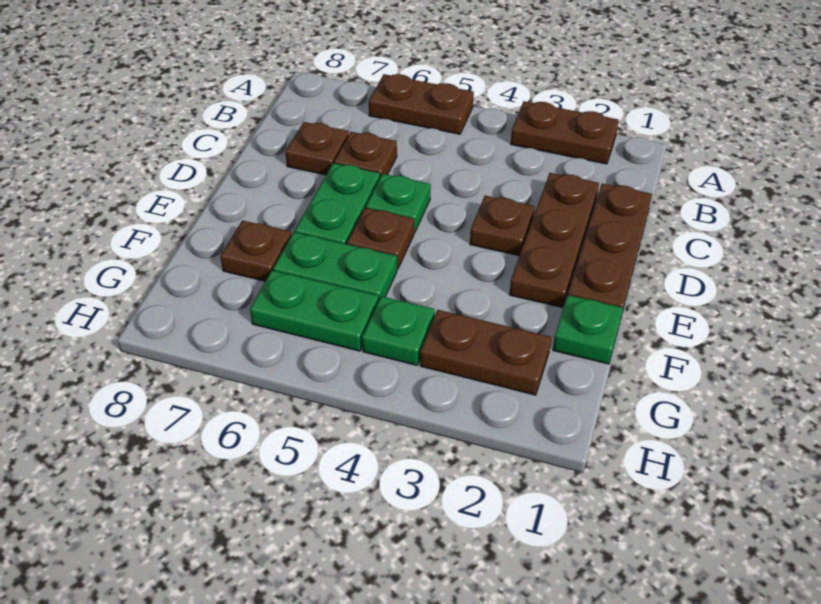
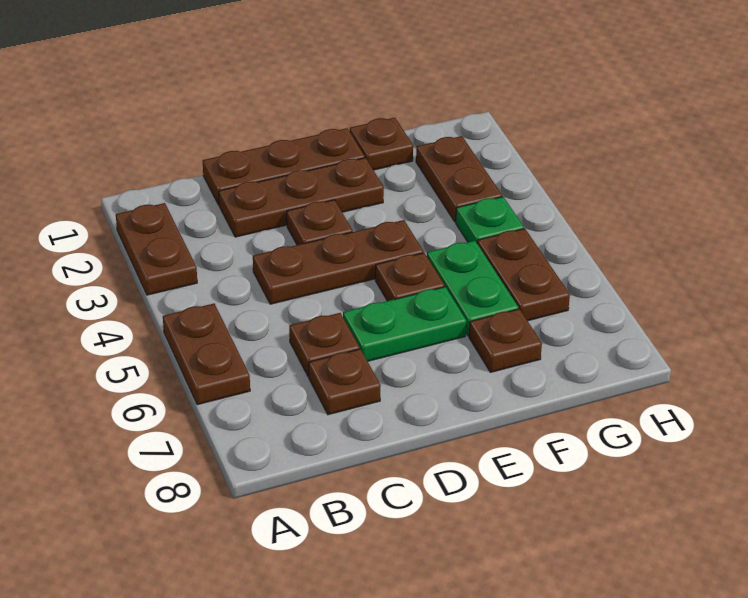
none -> brown 1x3 plate [253,220,424,304]
green 1x1 plate [366,174,431,232] -> none
green 1x1 plate [553,295,623,364] -> brown 1x1 plate [350,118,413,170]
green 1x2 plate [250,270,379,351] -> brown 1x2 plate [477,229,570,321]

